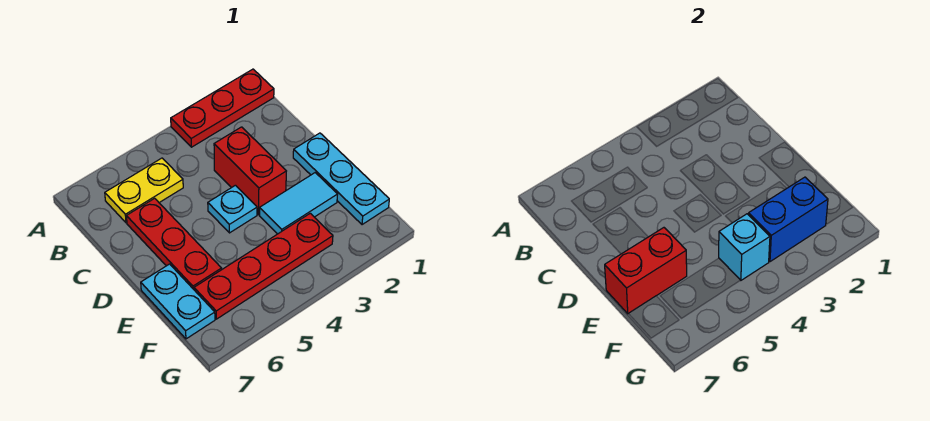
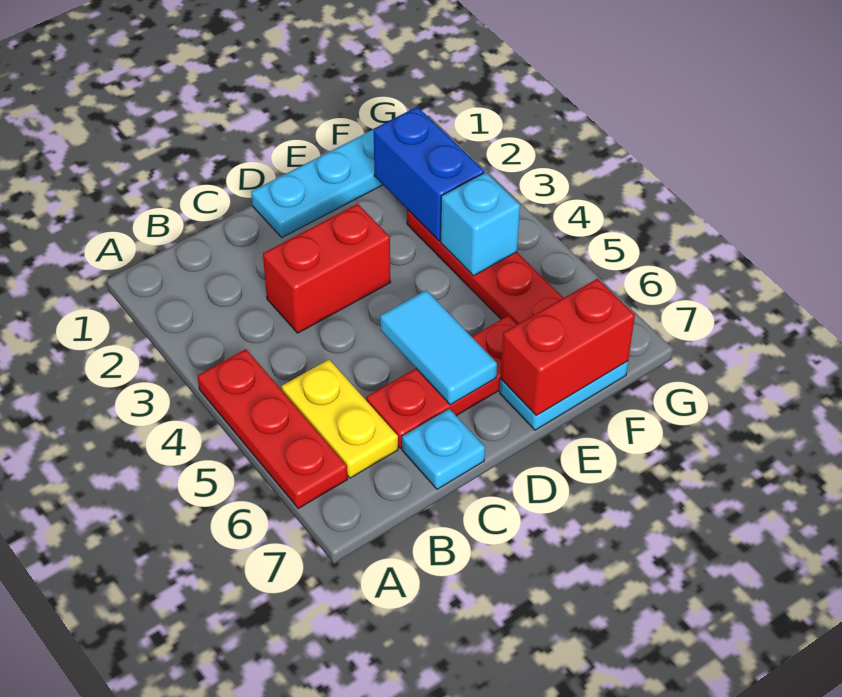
red 1x3 plate [171,69,274,147] -> red 1x3 plate moved to [198,349,347,508]
cyan 1x1 plate [208,185,257,233] -> cyan 1x1 plate moved to [402,409,485,489]
cyan 1x2 tile [259,173,338,234] -> cyan 1x2 tile moved to [380,290,497,405]
red 1x2 brick [605,228,687,314] -> red 1x2 brick turned to [500,279,635,415]

